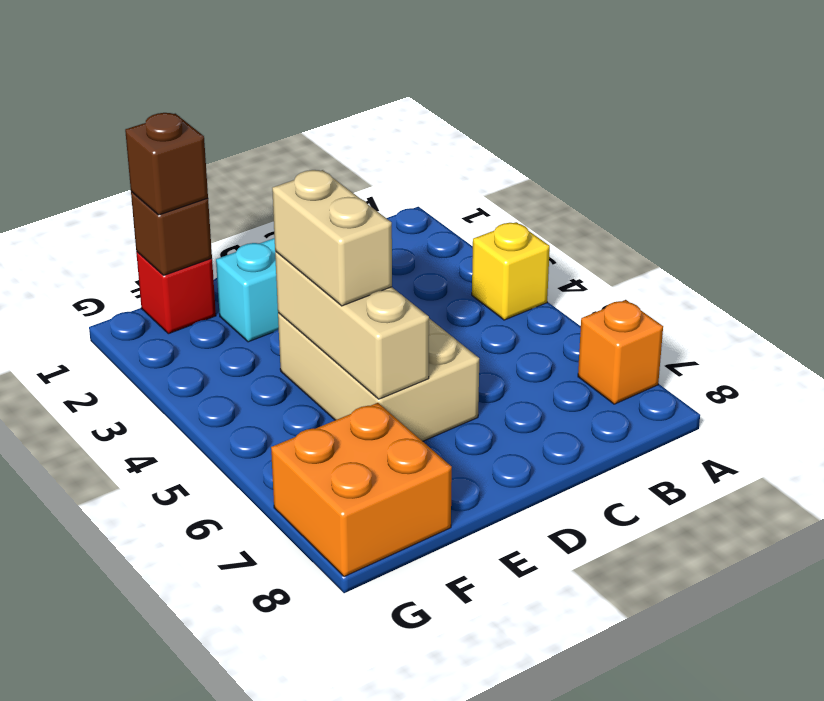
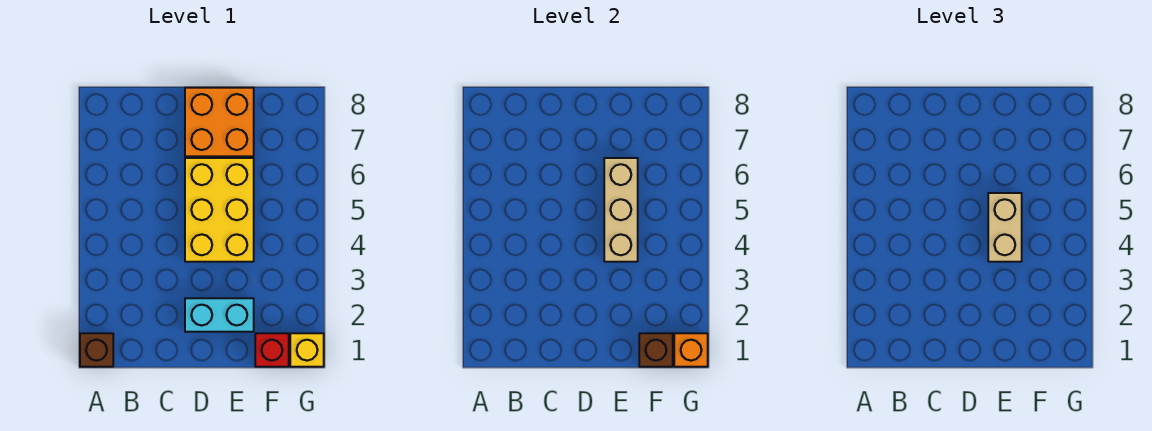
yellow 1x1 brick [472,222,550,320] -> yellow 1x1 brick moved to [290,333,324,367]
orange 1x1 brick [578,300,663,404] -> orange 1x1 brick moved to [674,333,708,367]
tan 2x3 brick [278,313,479,441] -> yellow 2x3 brick [185,158,254,262]
brown 1x1 brick [125,113,208,215] -> brown 1x1 brick moved to [80,333,113,367]
orange 2x2 brick [271,403,452,577] -> orange 2x2 brick moved to [185,88,254,156]

